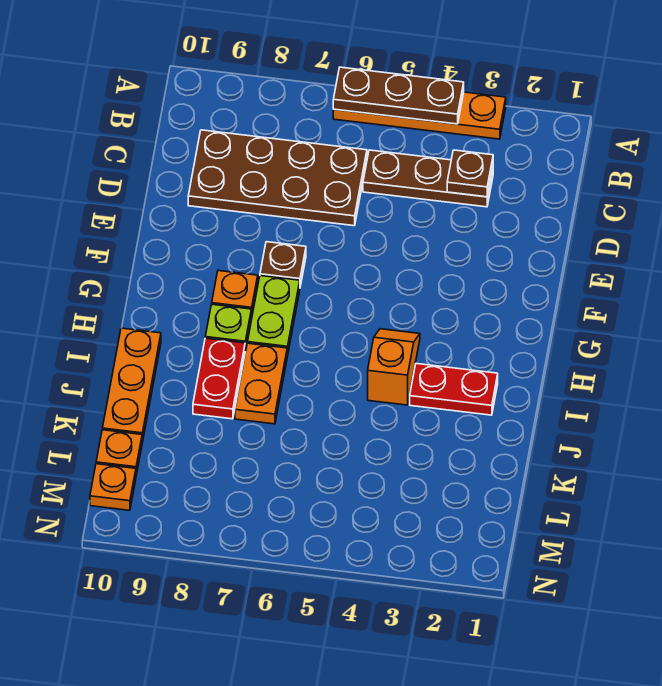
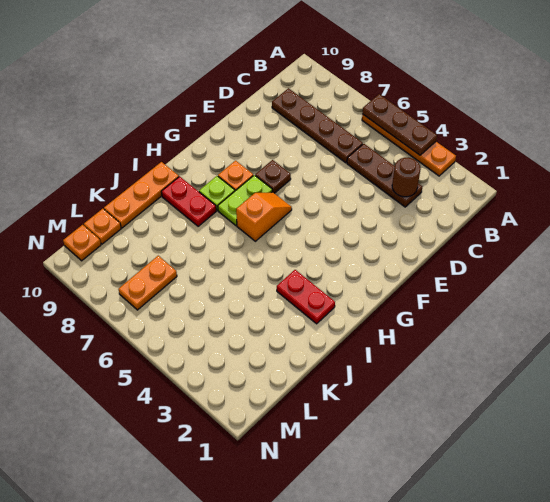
brown 1x1 plate [447,150,493,197] -> brown 1x1 round brick [392,158,420,197]
brown 2x4 plate [188,130,367,226] -> brown 1x4 plate [272,88,363,163]
orange 1x2 slope [368,329,420,405] -> orange 1x2 slope moved to [236,192,292,241]
orange 1x2 plate [235,343,287,424] -> orange 1x2 plate moved to [118,256,177,310]
red 1x2 plate [193,338,245,419] -> red 1x2 plate turned to [161,176,216,226]

